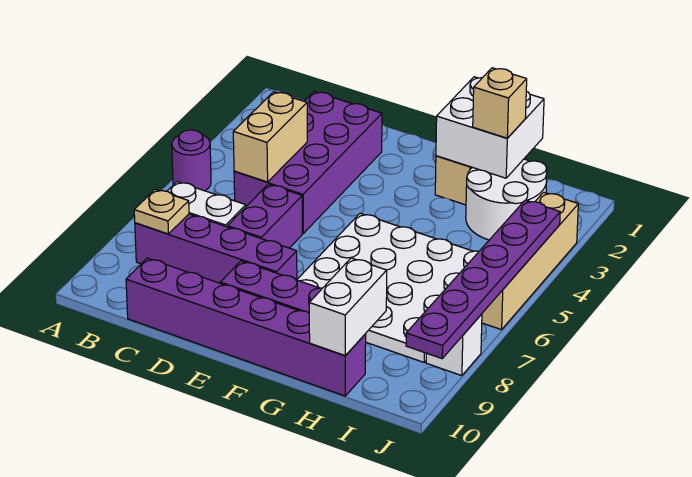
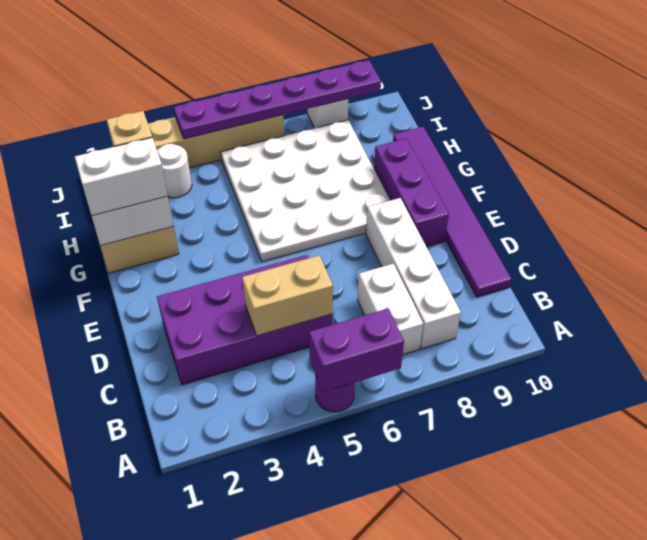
purple 1x4 brick [135,214,297,283] -> white 1x4 brick [366,198,461,349]
tan 1x1 plate [134,189,189,234] -> none
purple 1x6 brick [126,258,366,396] -> purple 1x6 tile [393,127,511,297]
purple 1x2 brick [227,184,302,248] -> purple 1x2 brick moved to [309,308,404,392]
white 2x2 round brick [466,159,547,240] -> white 1x1 round brick [157,144,192,198]
white 1x2 brick [309,258,387,356] -> white 1x2 brick moved to [75,137,168,216]

